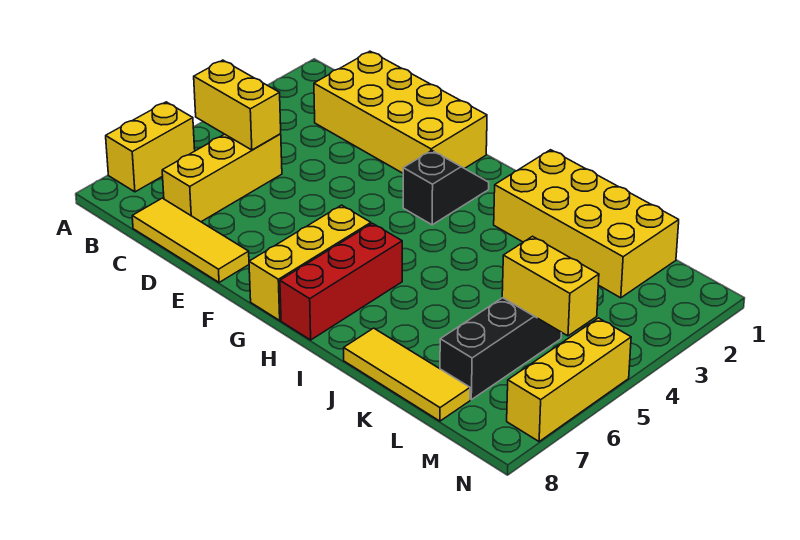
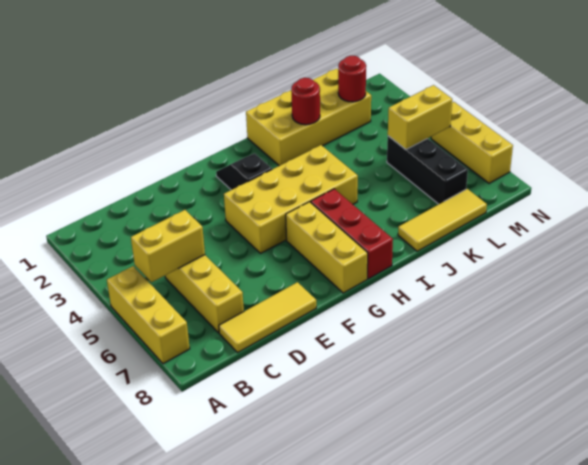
yellow 1x2 brick [106,102,195,192] -> yellow 1x3 brick [107,266,190,364]
yellow 2x4 brick [314,51,487,173] -> yellow 2x4 brick moved to [224,145,358,253]
none -> red 1x1 round brick [291,78,320,125]
none -> red 1x1 round brick [338,56,366,102]

